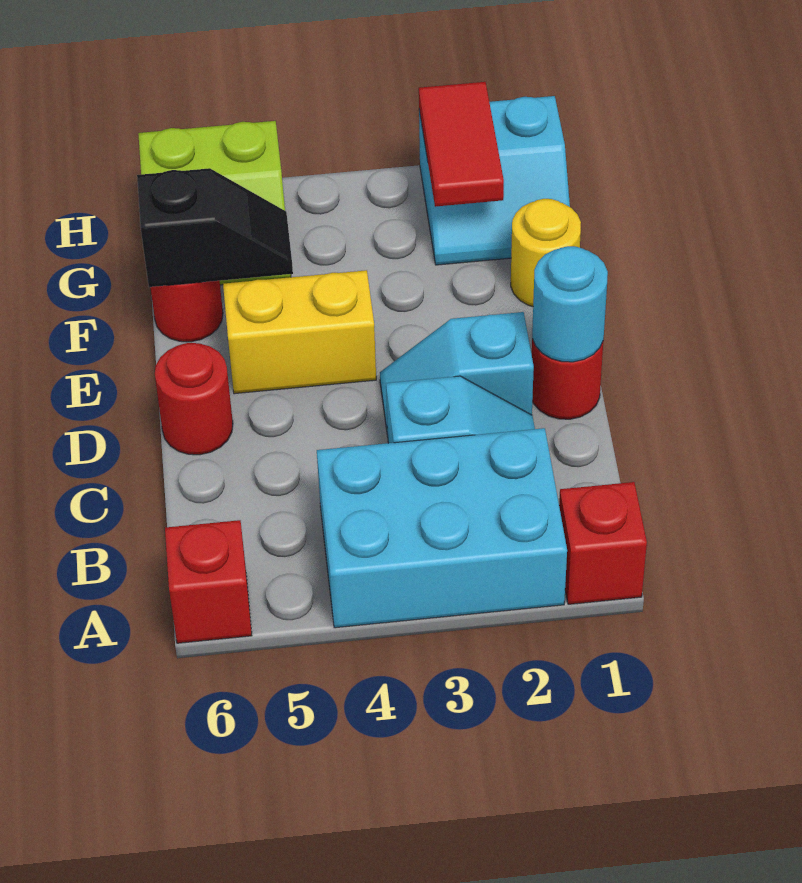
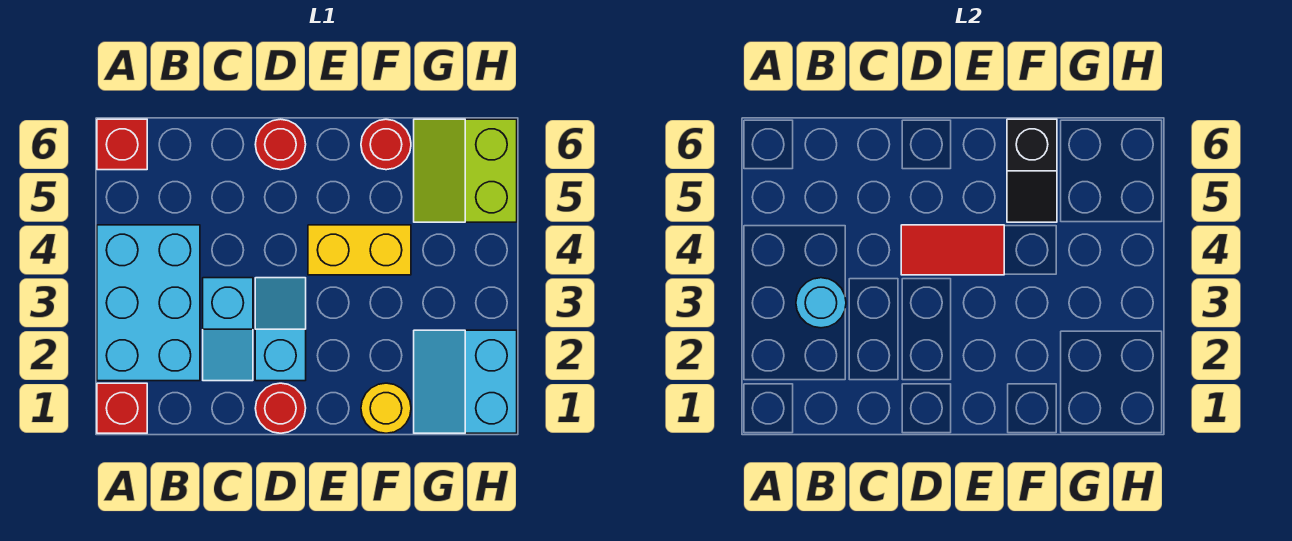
cyan 1x1 round brick [532,246,608,362] -> cyan 1x1 round brick moved to [796,278,846,328]
yellow 1x2 brick [223,270,376,394] -> yellow 1x2 brick turned to [308,225,411,275]
red 1x2 tile [419,82,504,207] -> red 1x2 tile moved to [901,225,1004,275]

